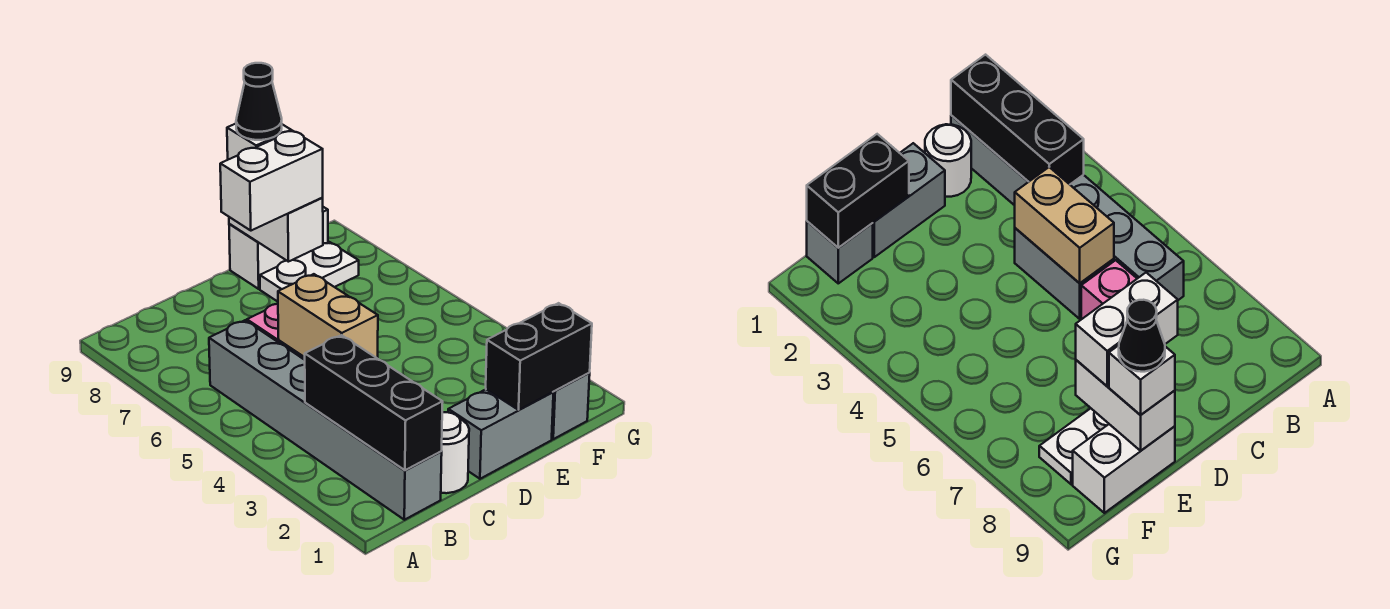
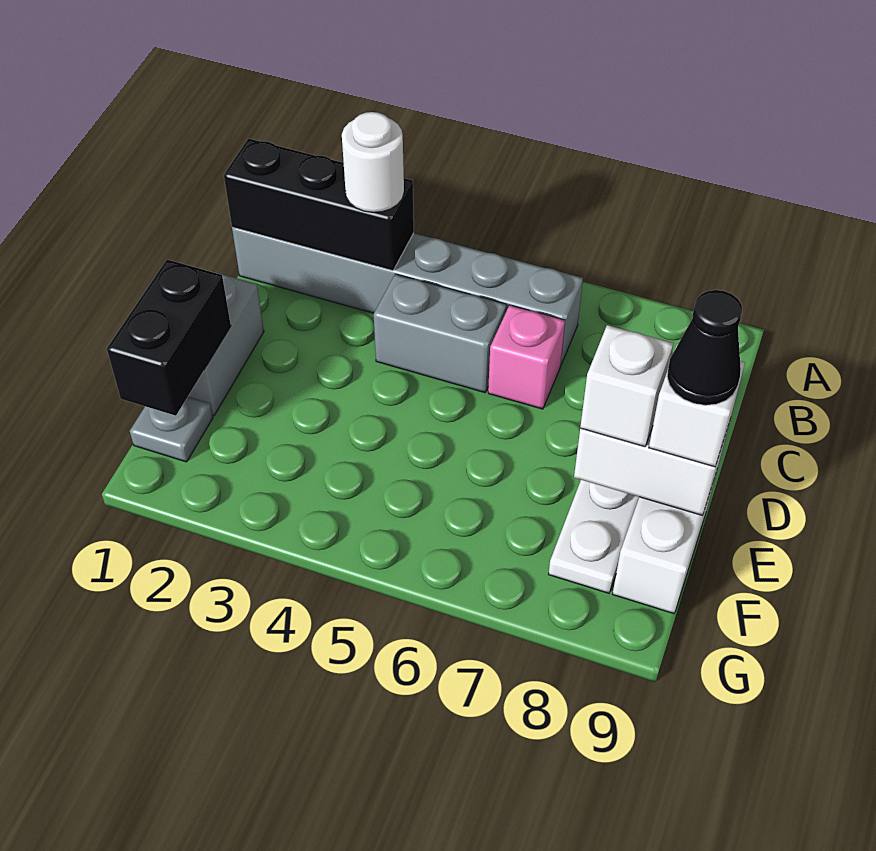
white 1x1 round brick [441,412,469,493] -> white 1x1 round brick moved to [342,112,404,212]
tan 1x2 brick [278,274,378,359] -> none
white 1x2 brick [220,131,323,231] -> white 1x1 brick [580,325,673,447]
grey 1x1 brick [552,373,590,439] -> grey 1x1 plate [130,397,213,462]

